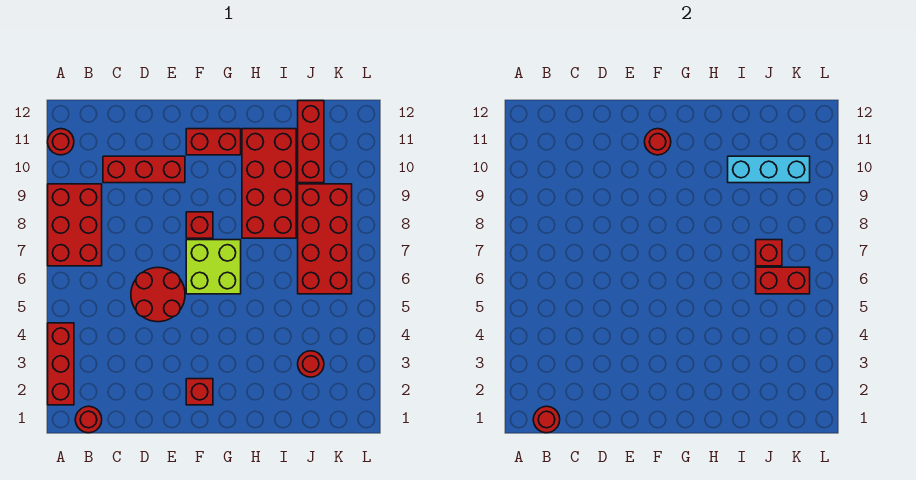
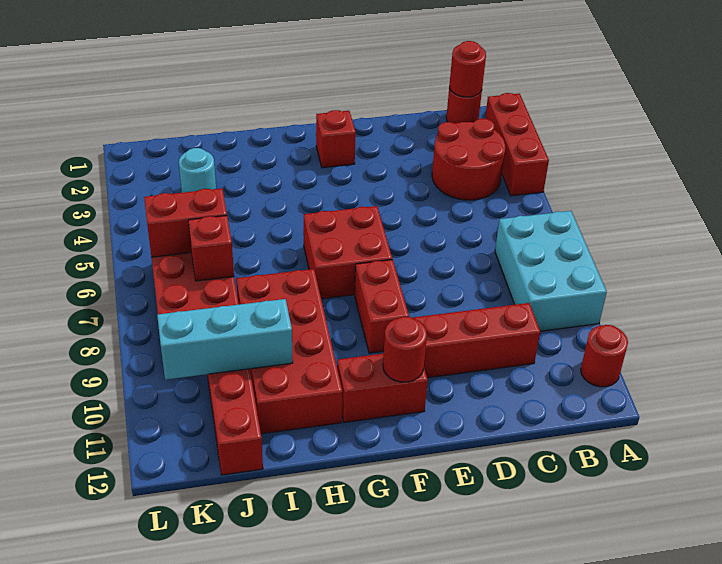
red 2x3 brick [48,184,102,266] -> cyan 2x3 brick [495,211,607,331]
red 2x2 round brick [131,268,185,322] -> red 2x2 round brick moved to [432,118,505,200]
lime 2x2 brick [186,240,241,294] -> red 2x2 brick [304,206,392,299]
red 1x1 brick [186,212,213,238] -> red 1x2 brick [355,260,409,353]
red 1x1 round brick [298,351,324,377] -> cyan 1x1 round brick [179,148,216,193]

